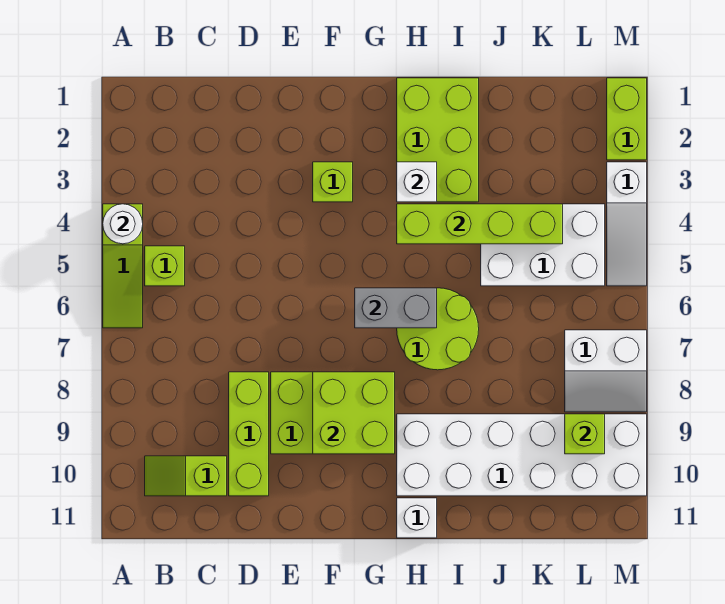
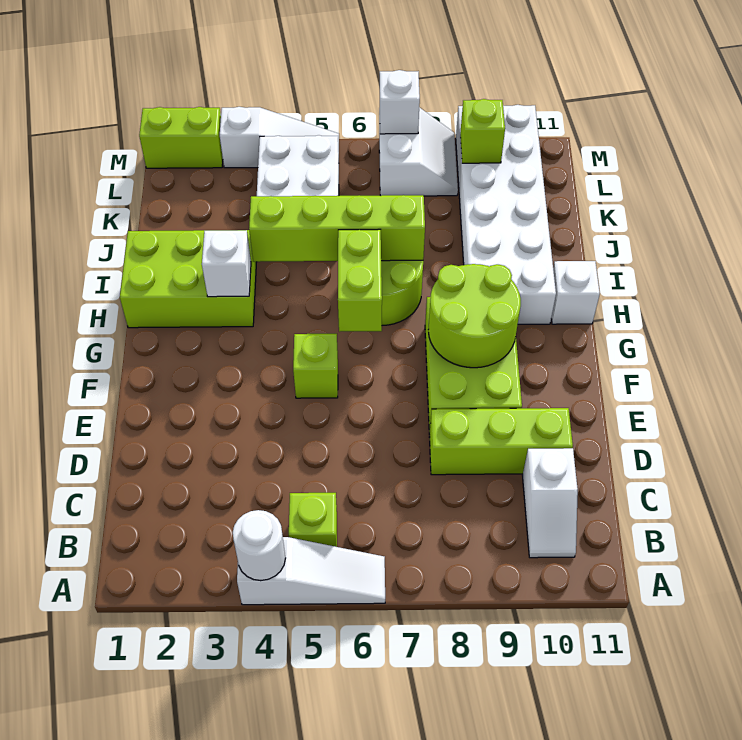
lime 1x3 slope [103,204,143,328] -> white 1x3 slope [237,537,385,605]
lime 1x2 slope [145,456,227,496] -> white 1x2 slope [523,448,578,558]
lime 1x1 brick [313,162,353,202] -> lime 1x1 brick moved to [293,334,338,398]
lime 2x2 brick [313,372,395,454] -> lime 2x2 round brick [428,264,521,368]
grey 1x2 brick [355,288,437,328] -> lime 1x2 brick [338,229,382,332]
lime 1x4 brick [397,204,563,244] -> lime 1x4 brick turned to [249,195,425,262]
none -> white 1x1 brick [380,70,420,134]

